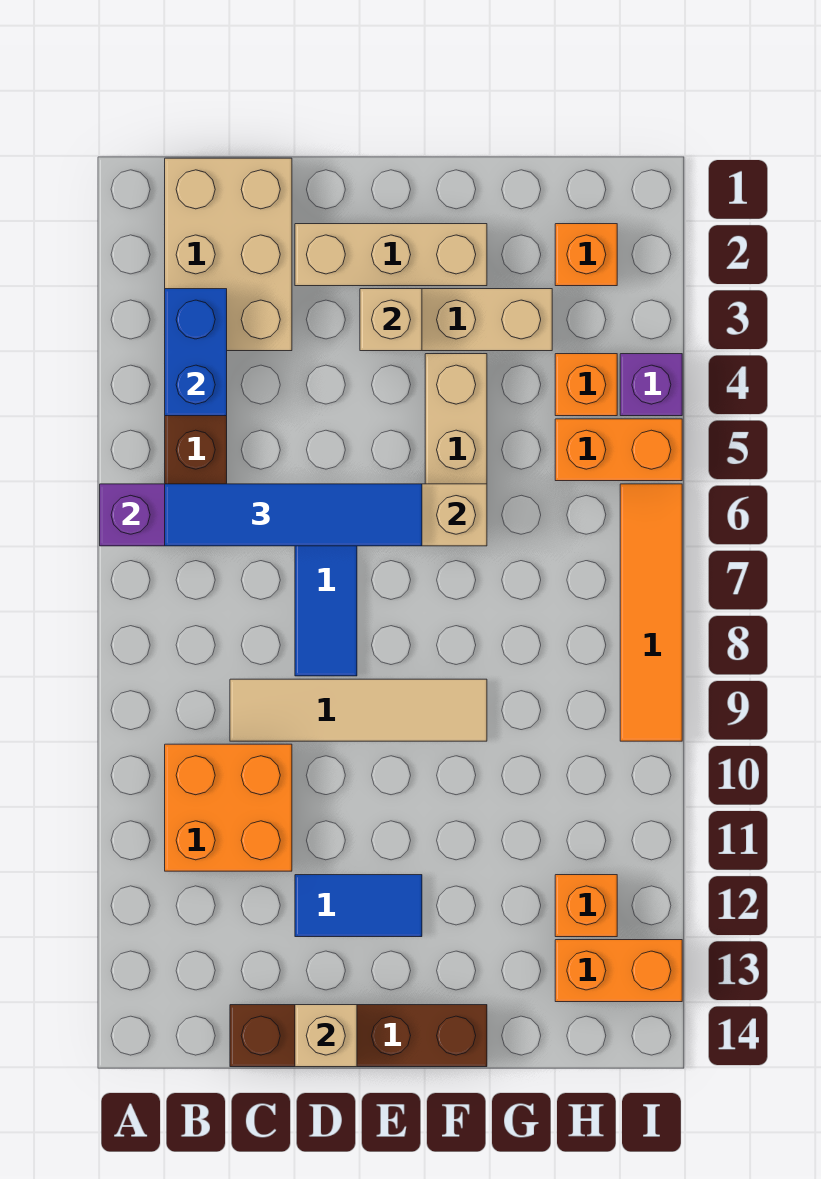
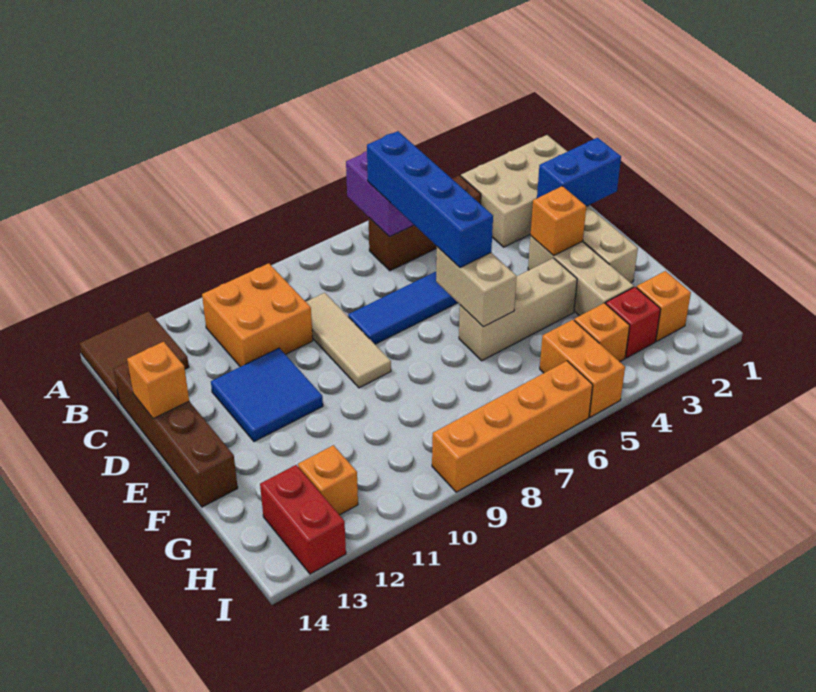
none -> brown 2x2 tile [79,311,189,401]
blue 1x2 brick [165,289,227,416] -> blue 1x2 brick moved to [537,138,621,206]
blue 1x4 tile [165,484,422,546] -> blue 1x4 brick [367,131,493,267]
tan 1x4 tile [230,679,487,741] -> tan 1x3 tile [306,293,391,388]
blue 1x2 tile [295,875,422,937] -> blue 2x2 tile [211,348,323,442]
tan 1x1 brick [295,1005,357,1067] -> orange 1x1 brick [127,342,189,419]
tan 1x1 brick [360,289,422,351] -> orange 1x1 brick [531,186,586,256]
none -> red 1x1 brick [606,287,661,358]
orange 1x2 brick [555,940,682,1002] -> red 1x2 brick [260,465,346,574]
purple 1x1 brick [620,354,682,416] -> none
orange 1x4 tile [620,484,682,741] -> orange 1x4 brick [432,361,593,492]

